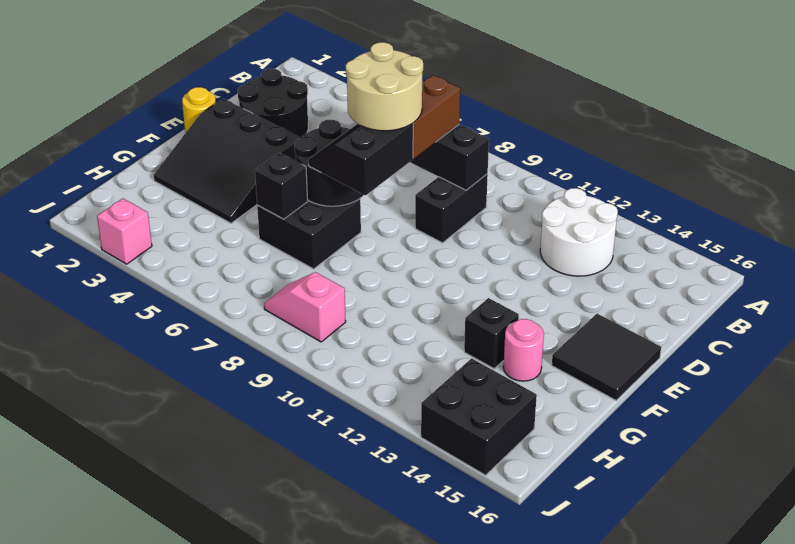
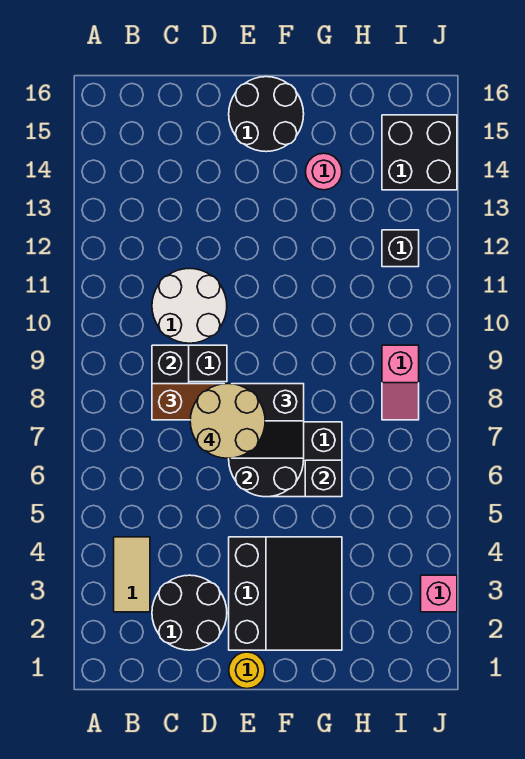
none -> tan 1x2 tile [114,537,150,612]
white 2x2 round brick [540,188,618,276] -> white 2x2 round brick moved to [152,268,227,343]
black 2x2 tile [552,314,661,400] -> black 2x2 round brick [229,77,304,152]
black 1x1 brick [464,298,519,369] -> black 1x1 brick moved to [382,230,419,267]

